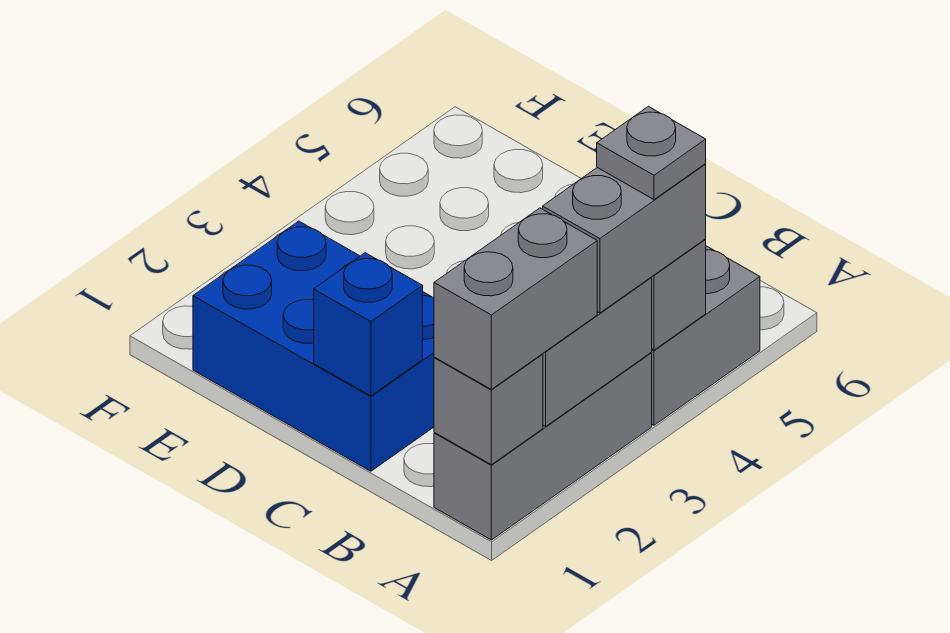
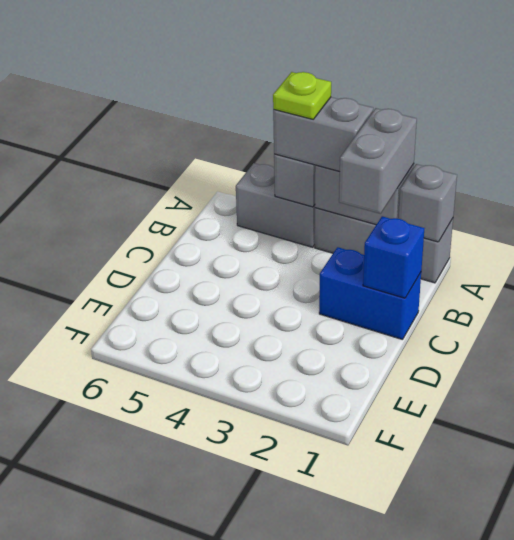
grey 1x2 brick [434,208,597,389] -> grey 1x2 brick turned to [339,108,417,214]
grey 1x1 plate [597,106,706,200] -> lime 1x1 plate [273,72,331,119]
blue 2x3 brick [193,221,434,471] -> blue 1x2 brick [319,247,421,340]

